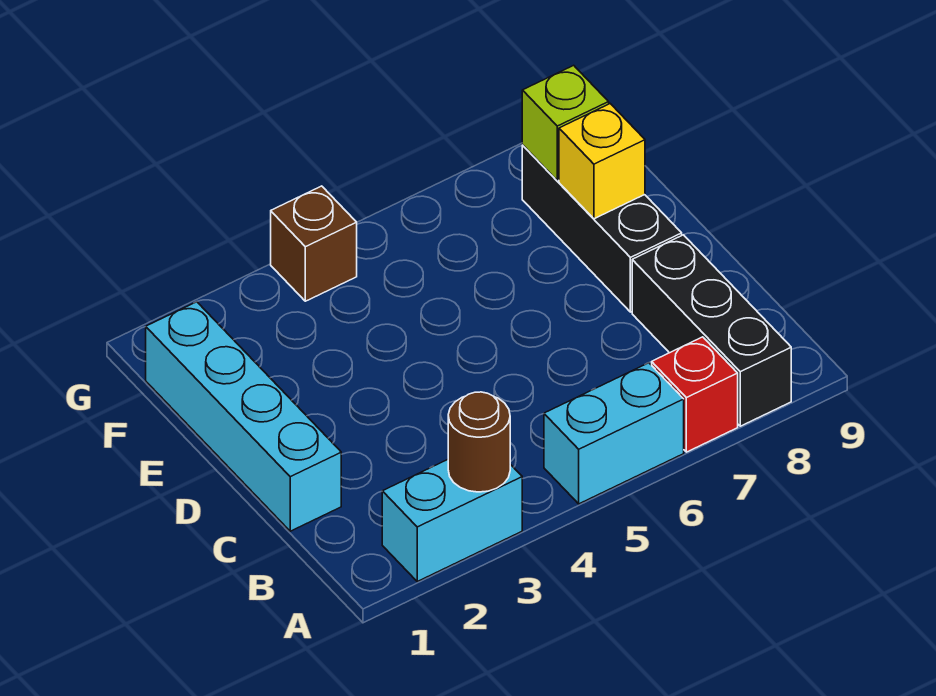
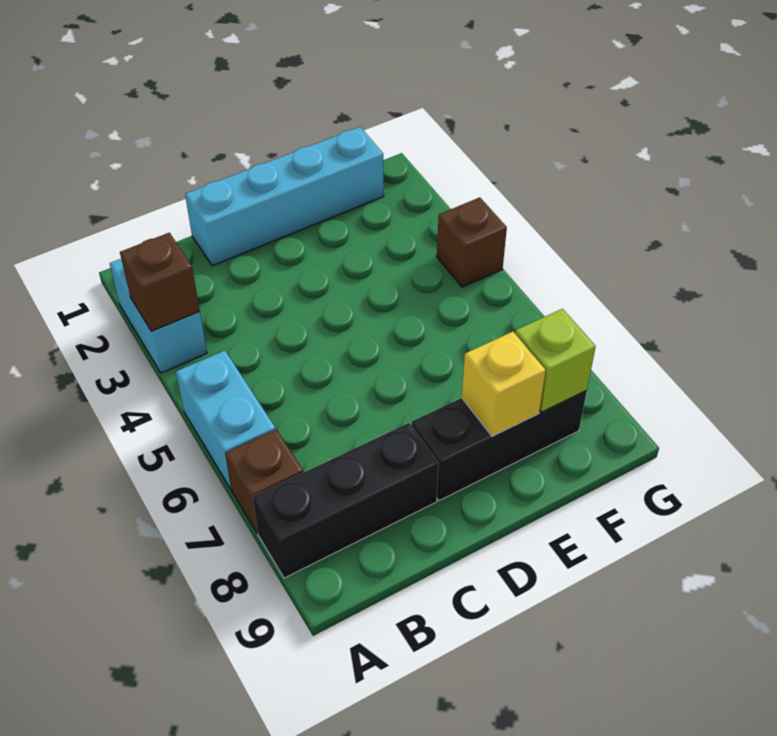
brown 1x1 round brick [448,392,510,492] -> brown 1x1 brick [120,233,200,331]
red 1x1 brick [652,337,738,452] -> brown 1x1 brick [226,430,303,533]

